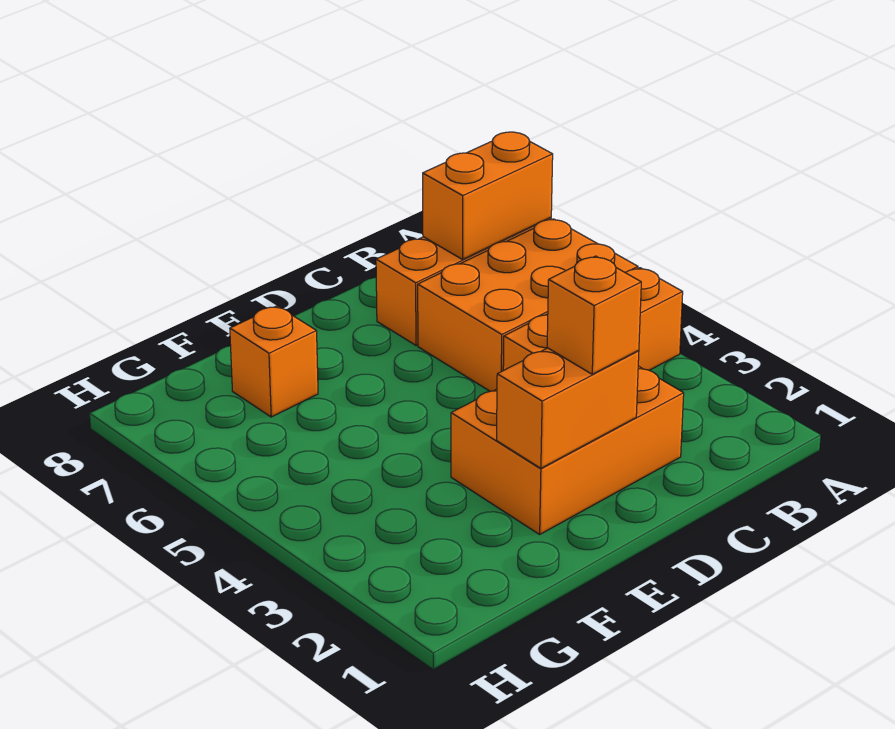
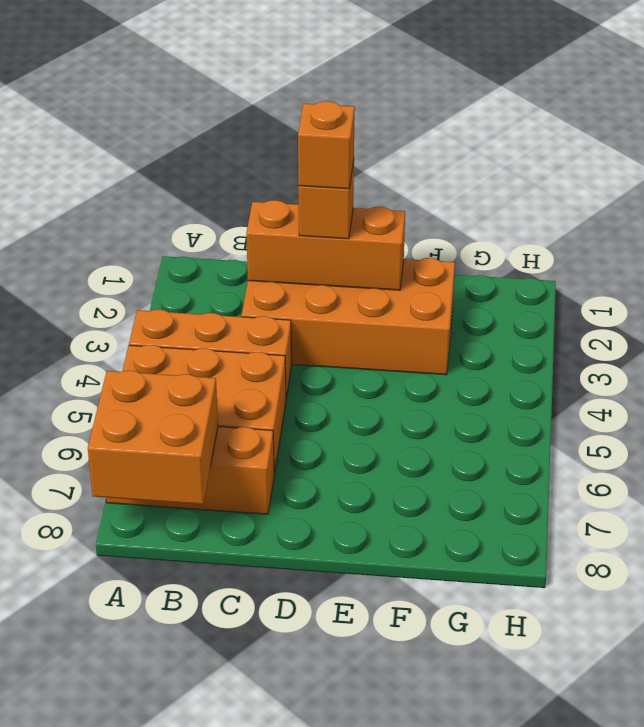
orange 1x2 brick [423,132,553,260] -> orange 2x2 brick [88,370,218,504]
orange 2x3 brick [451,366,684,534] -> orange 2x4 brick [241,258,455,375]
orange 1x2 brick [497,348,639,468] -> orange 1x3 brick [246,200,405,290]
orange 1x1 brick [230,306,318,417] -> orange 1x1 brick moved to [298,101,355,189]

